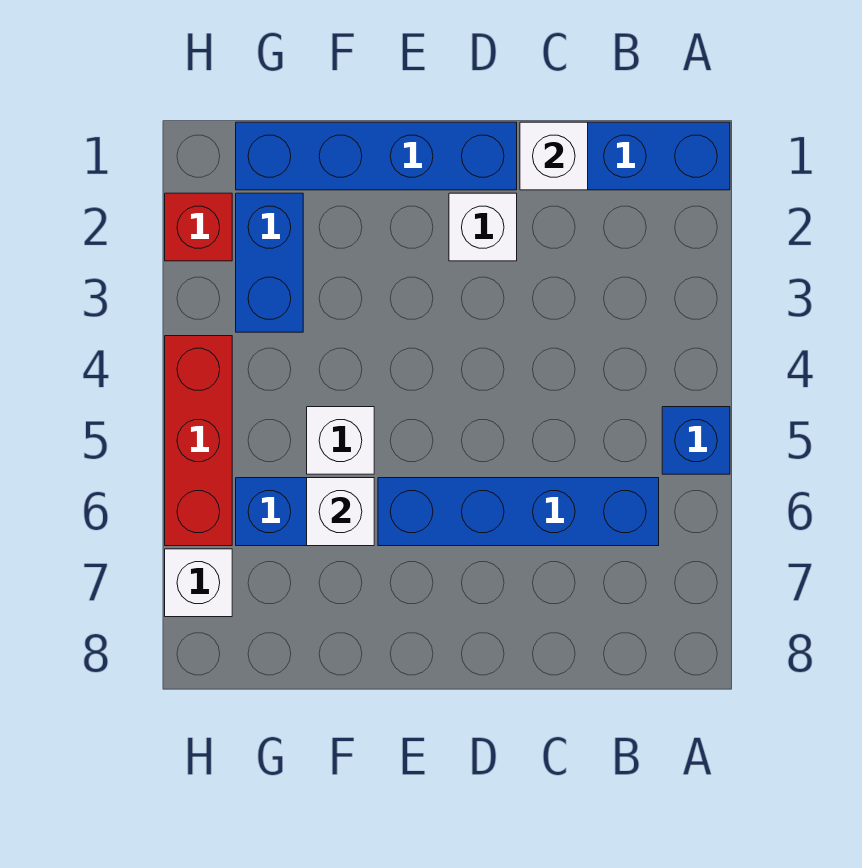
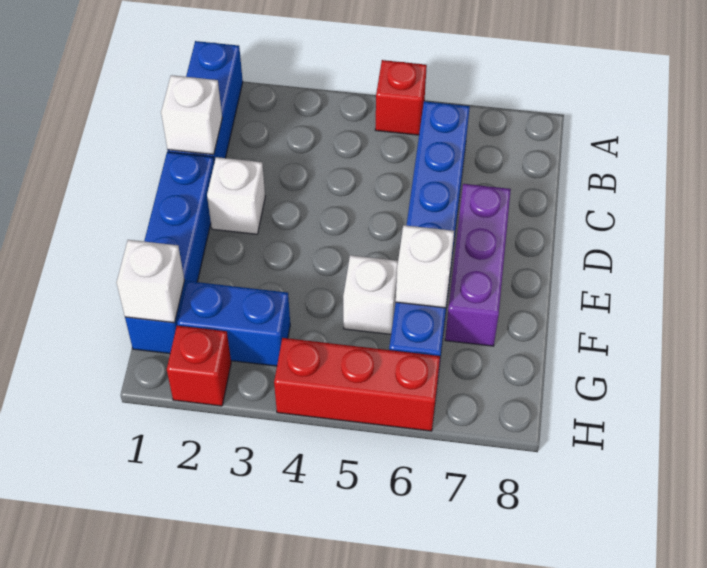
blue 1x1 brick [662,407,730,474] -> red 1x1 brick [375,60,427,135]
none -> purple 1x3 brick [445,184,511,346]
white 1x1 brick [165,549,232,617] -> white 1x1 brick moved to [117,240,185,323]

